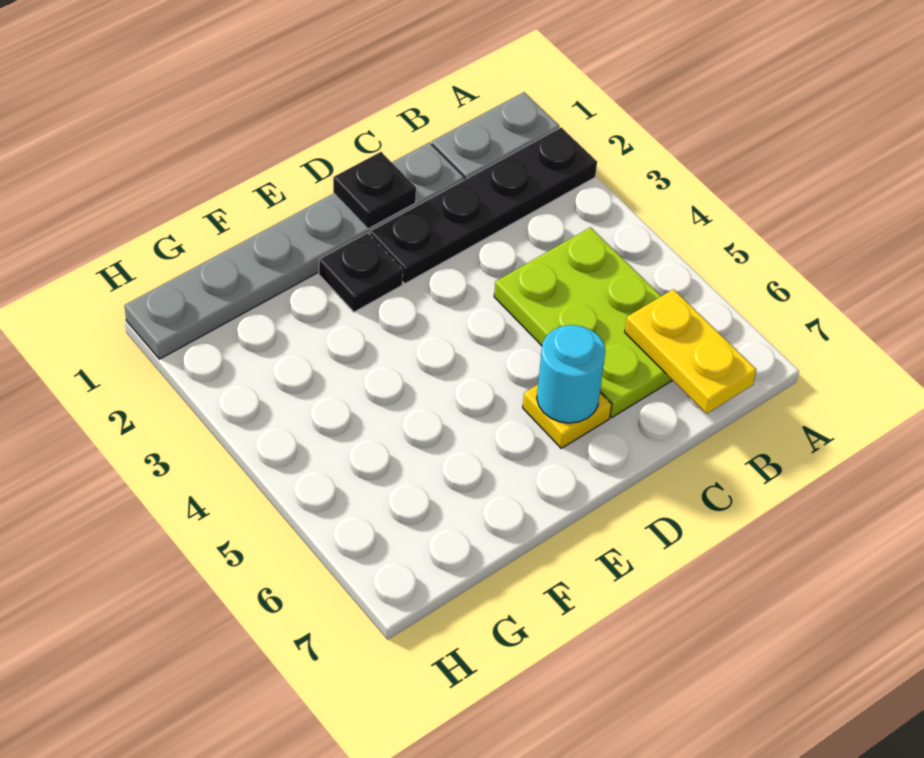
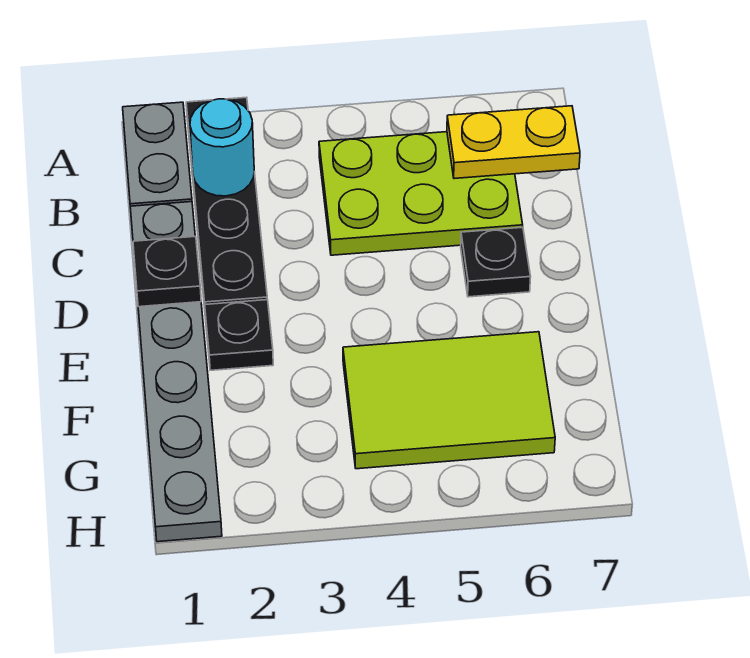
yellow 1x1 plate [523,385,612,448] -> black 1x1 plate [461,227,531,297]
cyan 1x1 round brick [537,325,606,423] -> cyan 1x1 round brick moved to [190,99,254,196]
none -> lime 2x3 tile [343,332,555,469]

